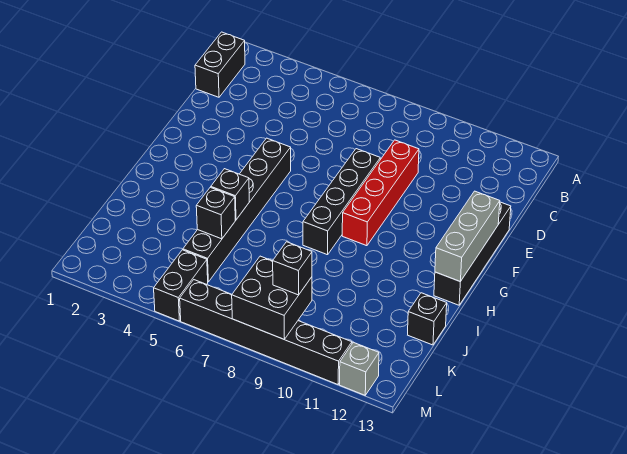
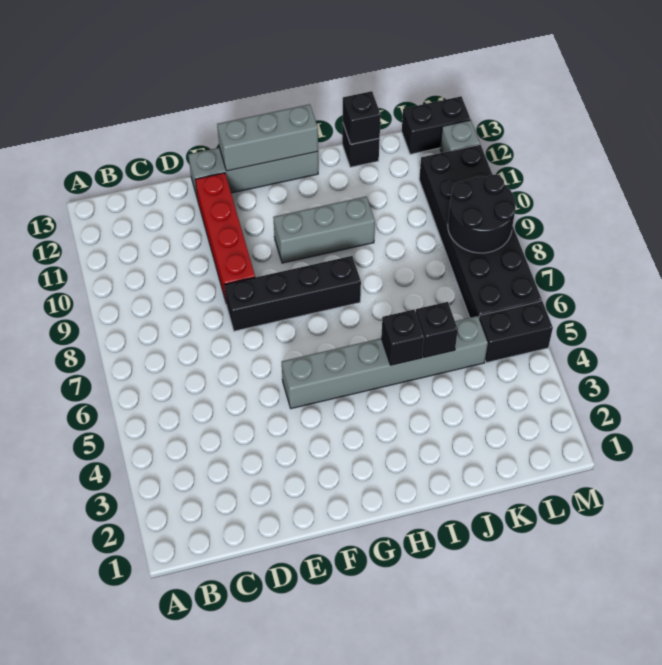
black 1x2 brick [195,32,245,97] -> black 1x2 brick moved to [402,96,471,154]
red 1x4 brick [342,140,419,246] -> red 1x4 brick turned to [195,173,255,301]
black 1x4 brick [434,202,511,305] -> grey 1x4 brick [188,148,318,199]
black 1x6 brick [183,138,291,282] -> grey 1x6 brick [282,316,488,409]
none -> grey 1x3 brick [273,197,375,263]
black 2x2 brick [232,256,312,339] -> black 2x2 round brick [448,175,516,253]
black 1x1 brick [273,242,312,295] -> black 1x1 brick moved to [343,91,381,144]
black 1x6 brick [180,280,352,384] -> black 2x6 brick [419,145,542,318]

